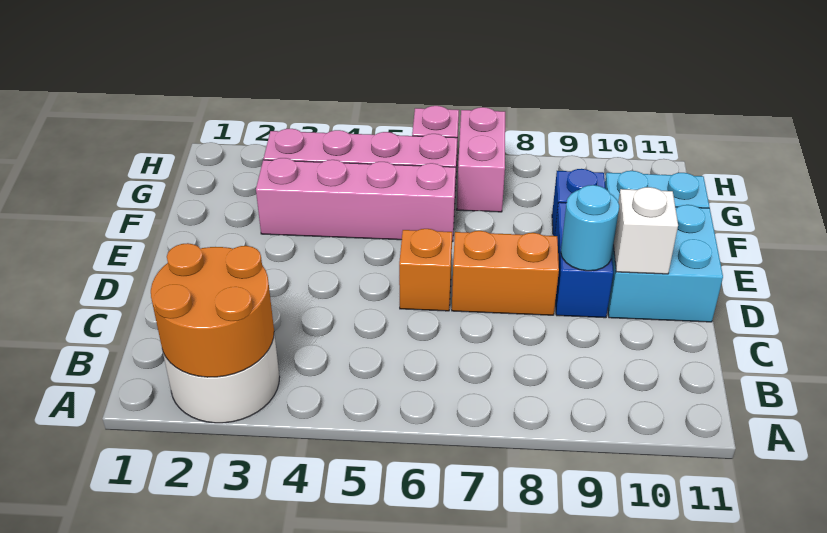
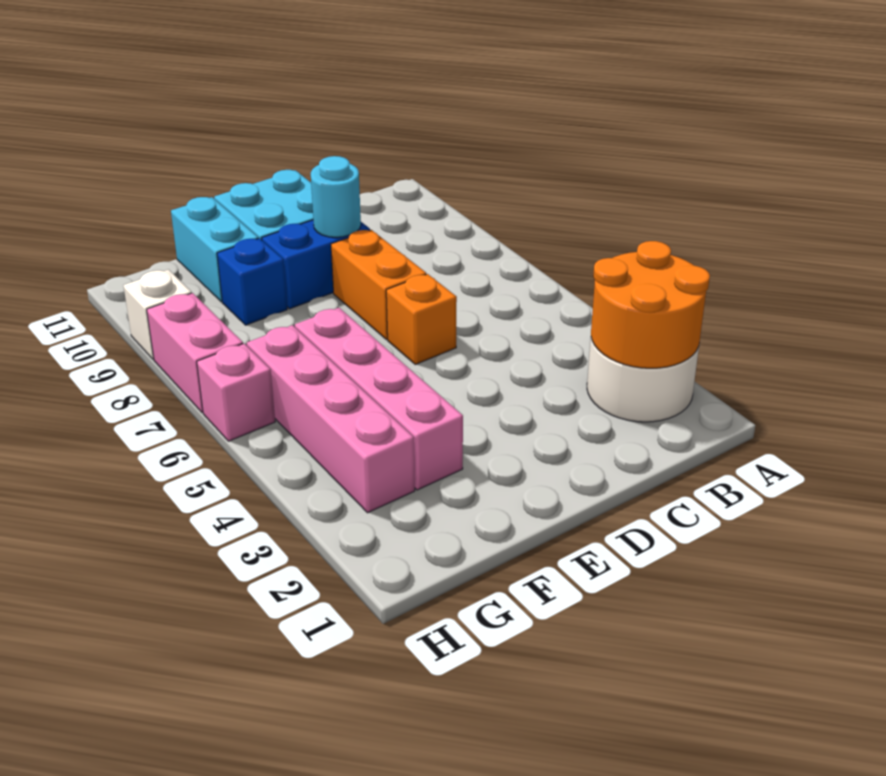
white 1x1 brick [614,187,678,274] -> white 1x1 brick moved to [123,270,192,360]
pink 1x2 brick [457,107,505,212] -> pink 1x2 brick turned to [147,293,243,413]

